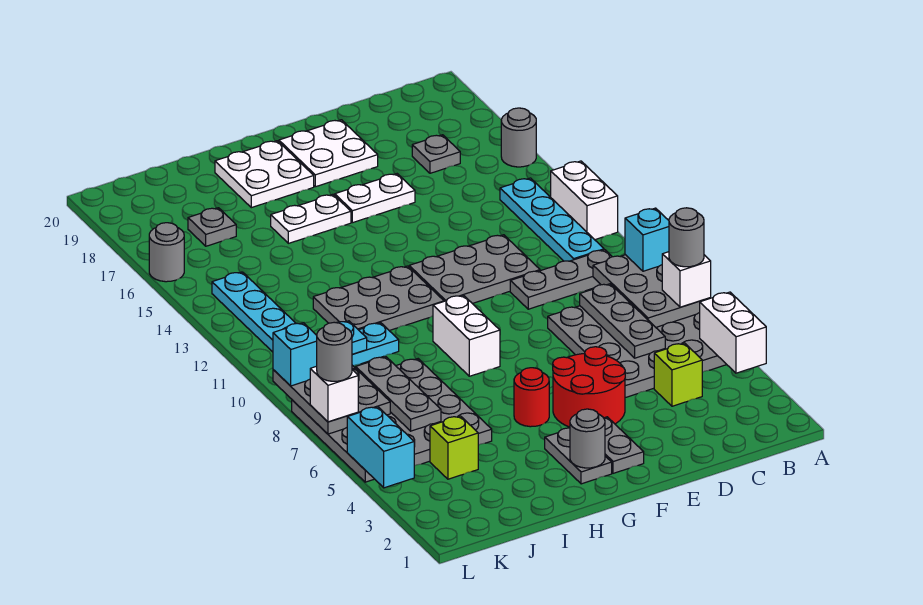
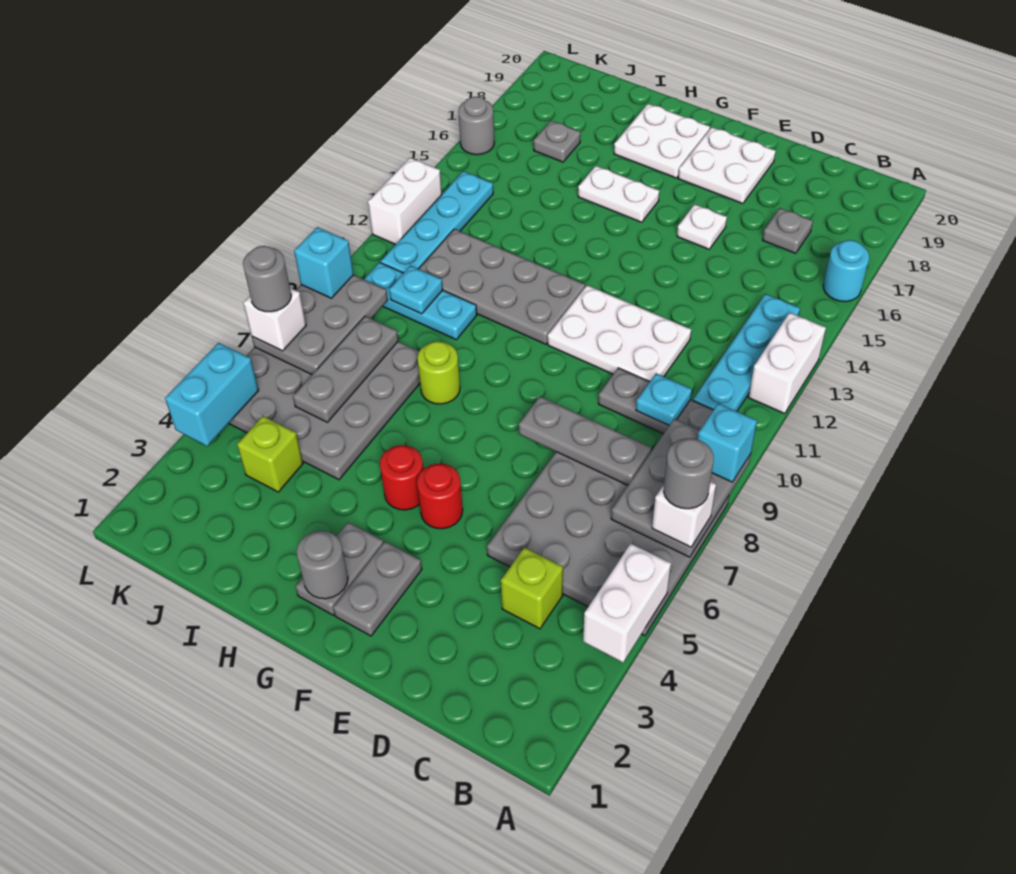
grey 1x1 round brick [501,108,536,167] -> cyan 1x1 round brick [823,240,869,302]
grey 1x3 plate [580,284,665,358] -> grey 1x3 plate turned to [519,397,652,485]
none -> cyan 1x1 plate [636,373,692,425]
grey 2x3 plate [409,235,540,304] -> white 2x3 plate [548,285,691,382]
red 2x2 round brick [553,347,625,427] -> red 1x1 round brick [417,464,463,529]
white 1x2 plate [335,174,415,223] -> white 1x1 plate [677,204,727,249]
white 1x2 brick [433,295,500,376] -> white 1x2 brick moved to [368,158,442,245]
grey 2x3 plate [313,266,444,331] -> grey 2x4 plate [419,229,585,344]
none -> lime 1x1 round brick [417,341,460,404]

